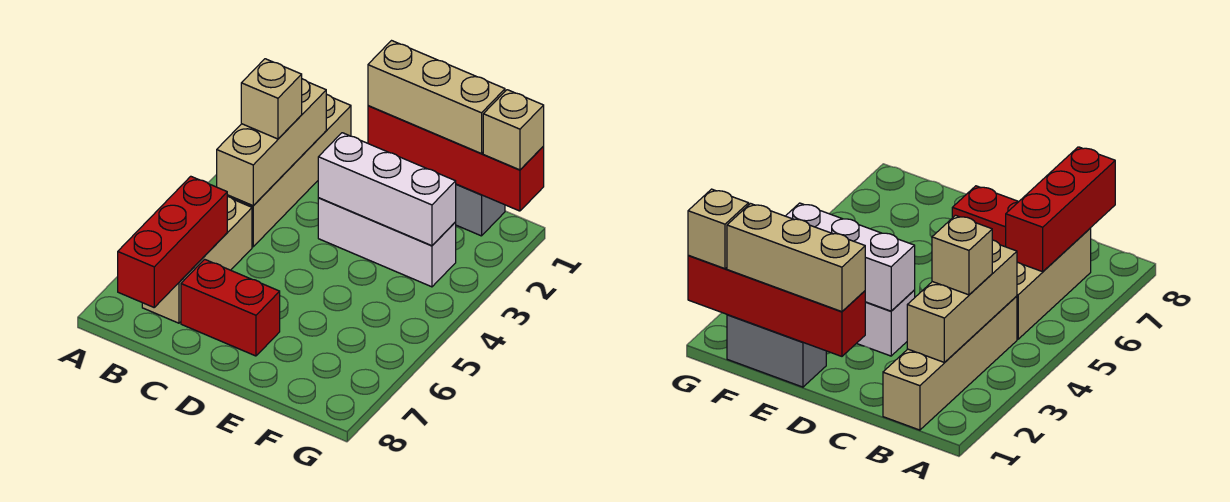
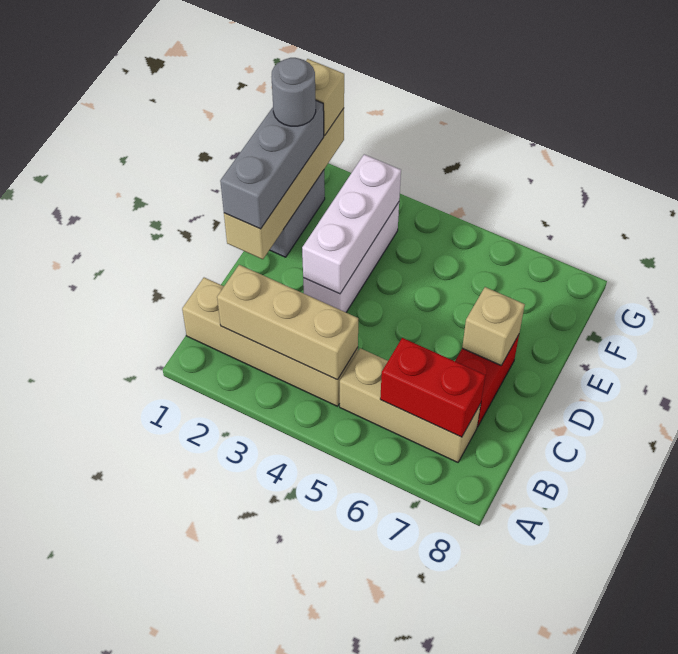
tan 1x1 brick [241,59,302,139] -> tan 1x1 brick moved to [462,287,525,365]
red 1x3 brick [118,176,227,307] -> red 1x2 brick [380,338,485,437]
red 1x4 brick [368,106,544,211] -> tan 1x4 brick [224,109,344,259]
tan 1x3 brick [368,41,505,154] -> grey 1x3 brick [220,101,324,229]
none -> grey 1x1 round brick [271,58,316,126]

